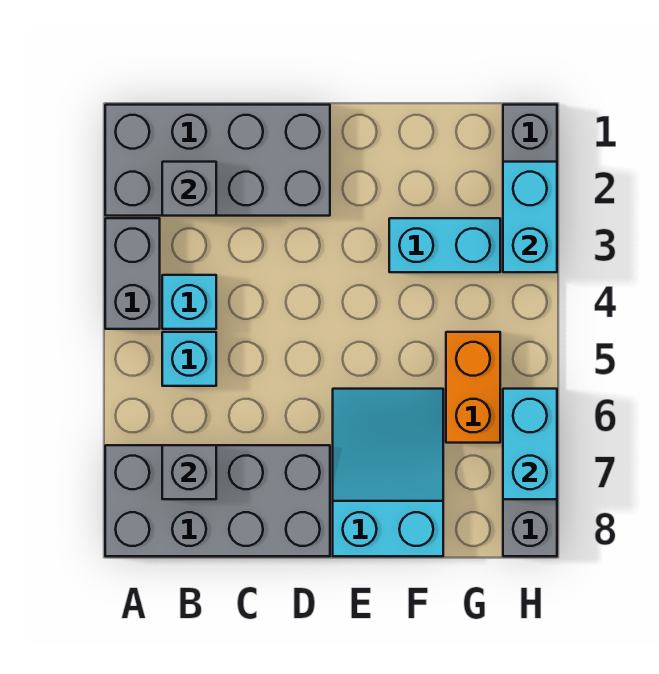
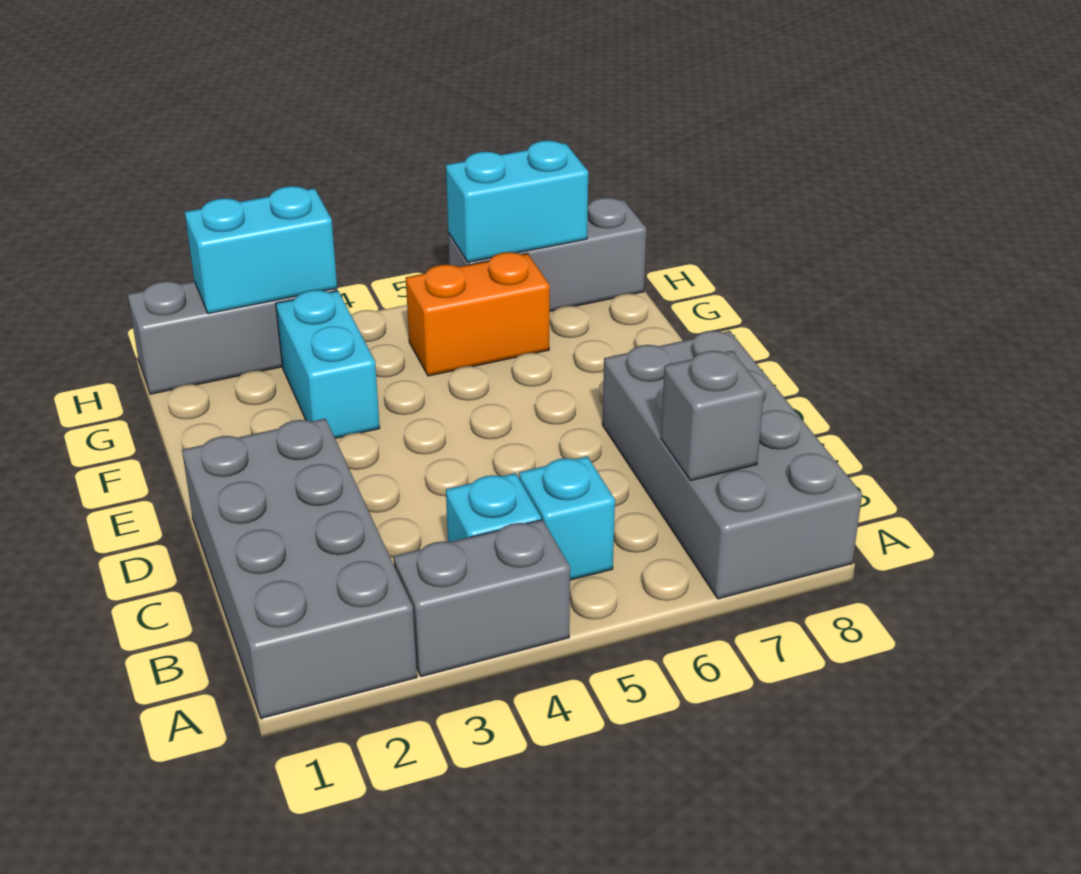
grey 1x1 brick [162,162,216,216] -> none
cyan 2x3 slope [333,389,443,556] -> none

